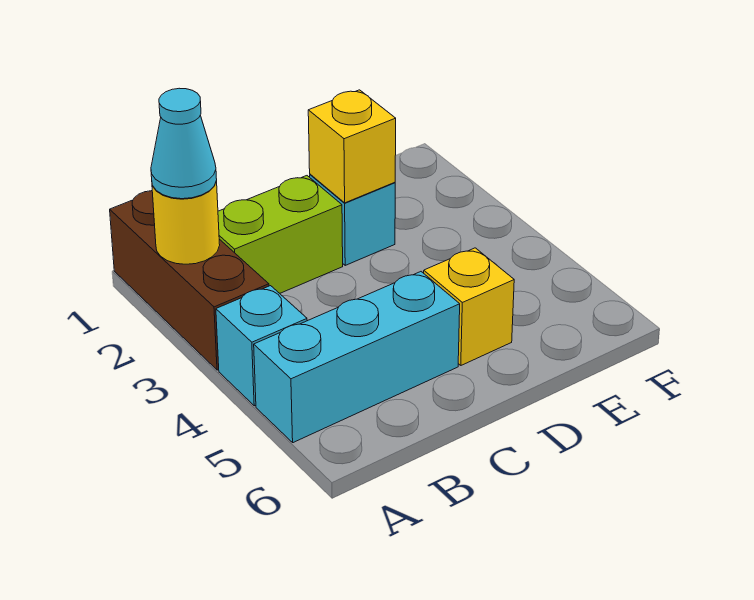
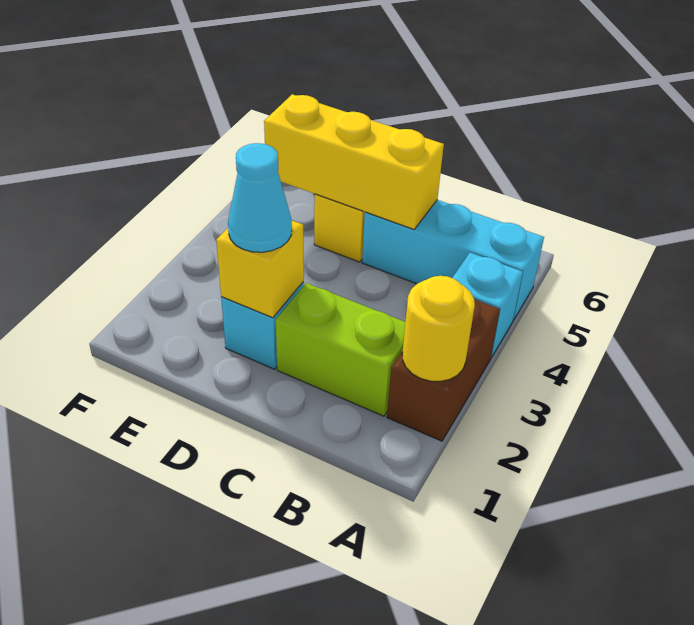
brown 1x3 brick [110,191,269,370] -> brown 1x2 brick [387,298,500,441]
cyan 1x1 cone [151,88,217,199] -> cyan 1x1 cone moved to [228,143,292,252]
none -> yellow 1x3 brick [264,94,444,229]

